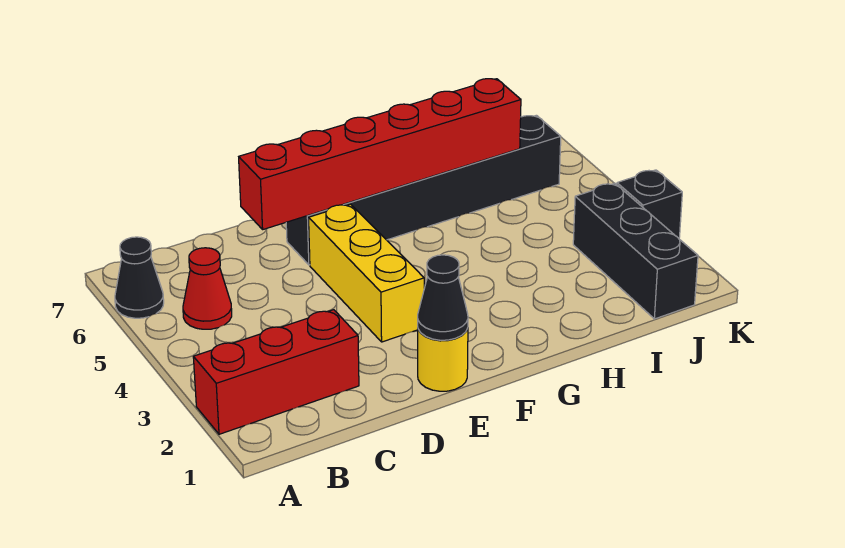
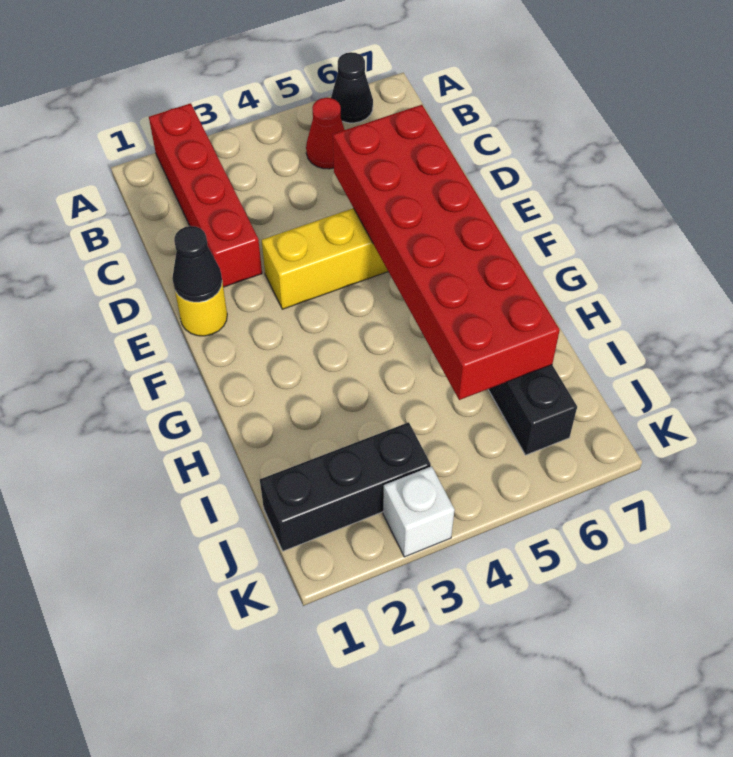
red 1x3 brick [193,310,359,434] -> red 1x4 brick [149,103,262,287]
red 1x6 brick [239,79,521,229] -> red 2x6 brick [333,105,560,400]
black 1x1 brick [617,170,682,238] -> white 1x1 brick [383,466,455,557]

